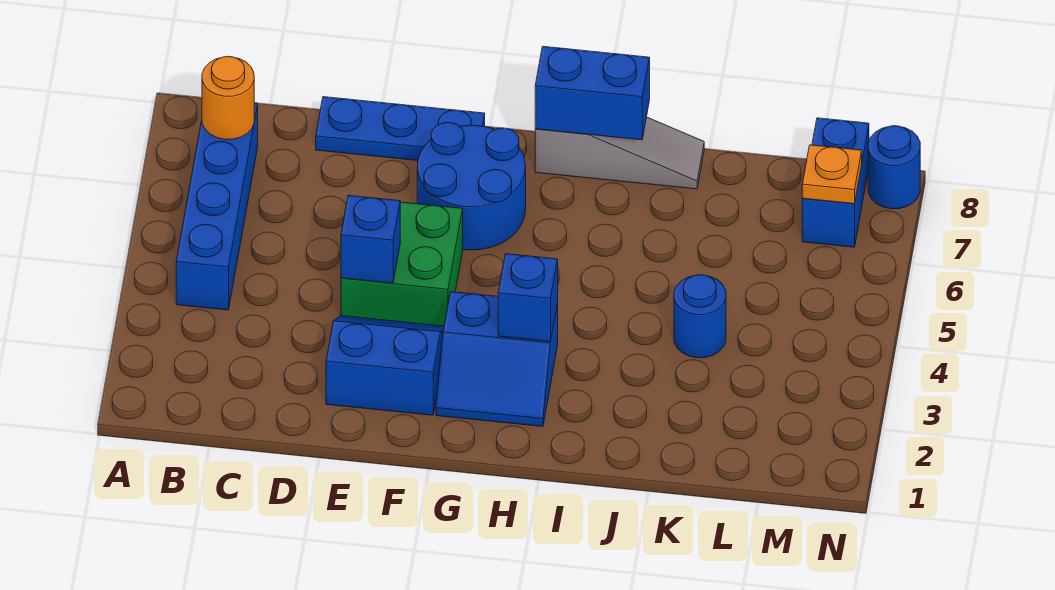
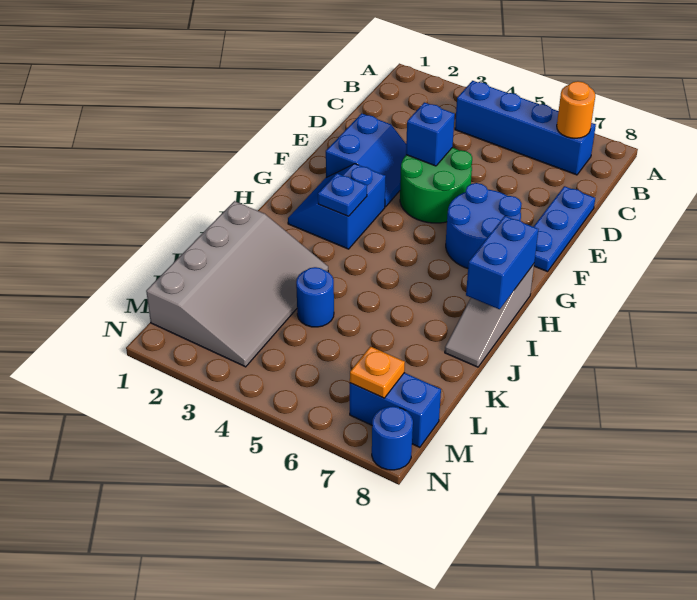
green 2x2 brick [341,202,463,326] -> green 2x2 round brick [400,148,472,223]
blue 1x1 brick [498,254,558,342] -> blue 1x1 plate [318,173,367,216]
none -> grey 3x4 slope [146,201,328,367]

